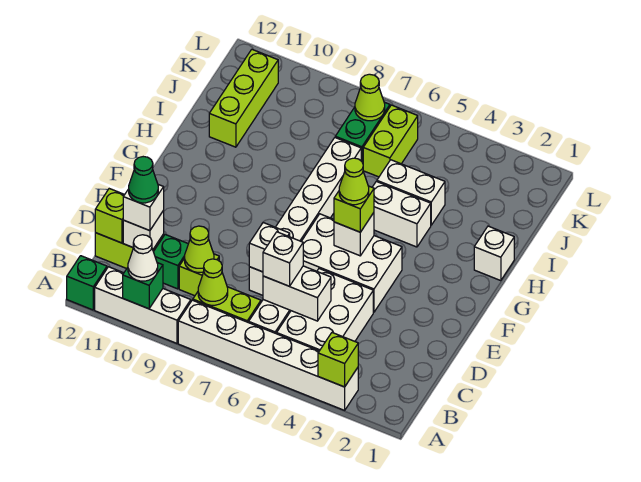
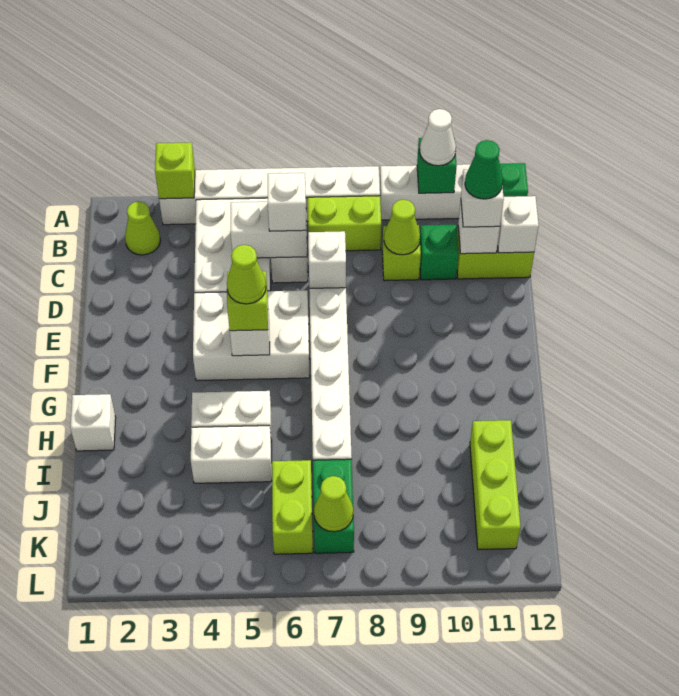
lime 1x1 cone [198,259,228,305] -> lime 1x1 cone moved to [125,201,160,255]
lime 1x1 brick [95,189,124,243] -> white 1x1 brick [498,196,539,253]

